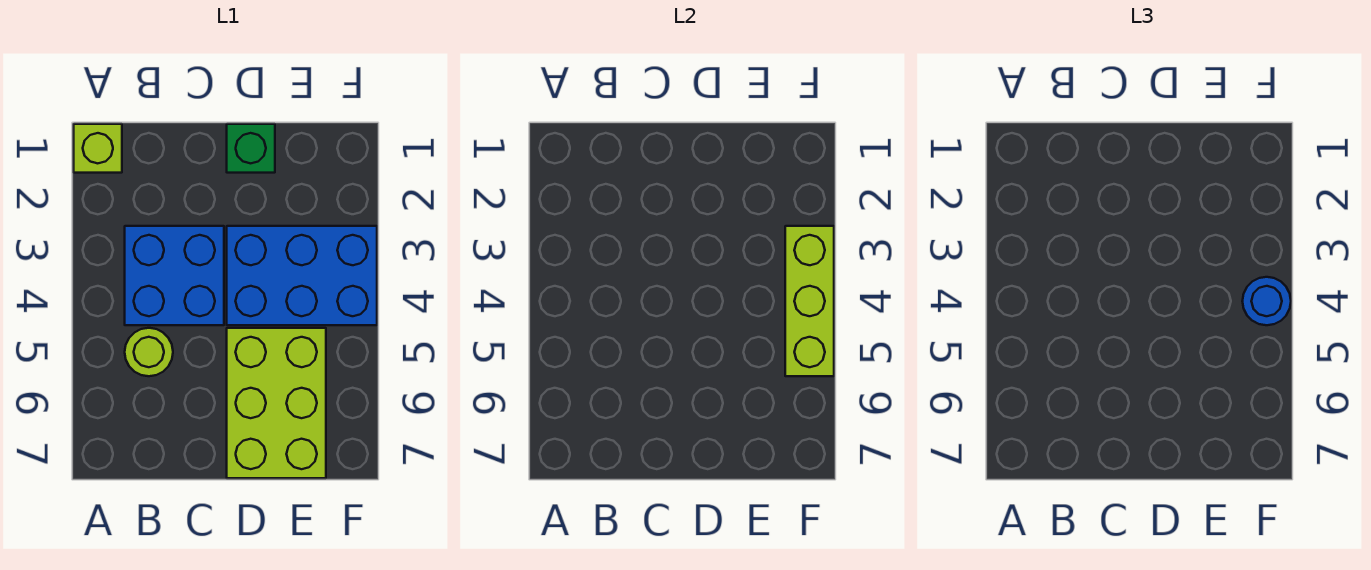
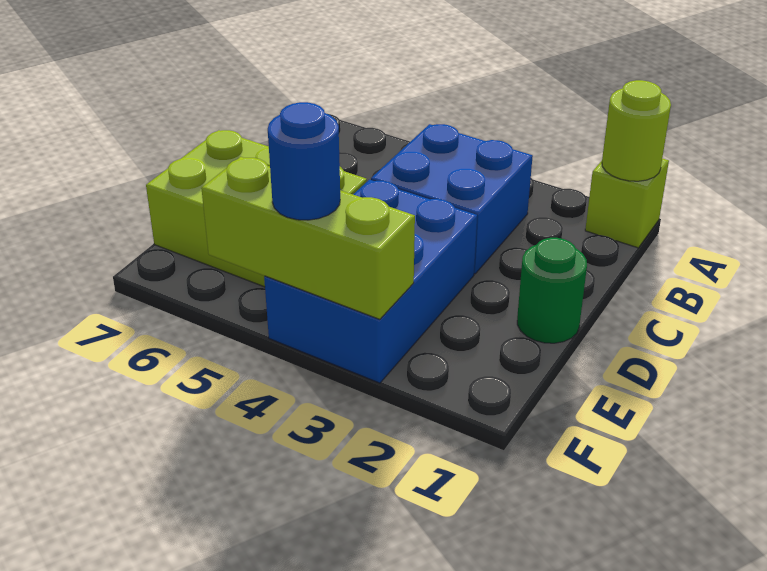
lime 1x1 round brick [125,328,173,376] -> lime 1x1 round brick moved to [602,80,671,181]
green 1x1 brick [227,124,275,173] -> green 1x1 round brick [517,238,587,343]

